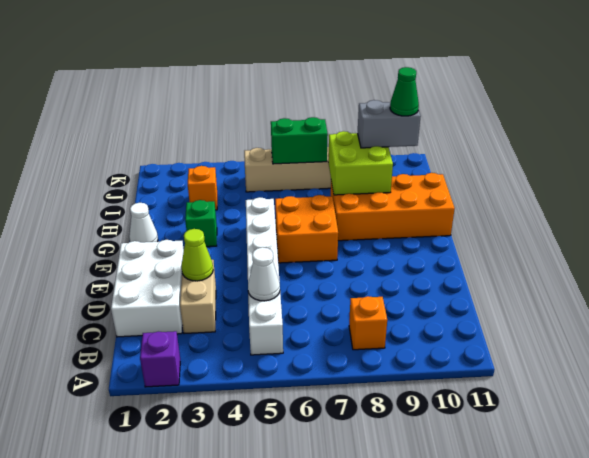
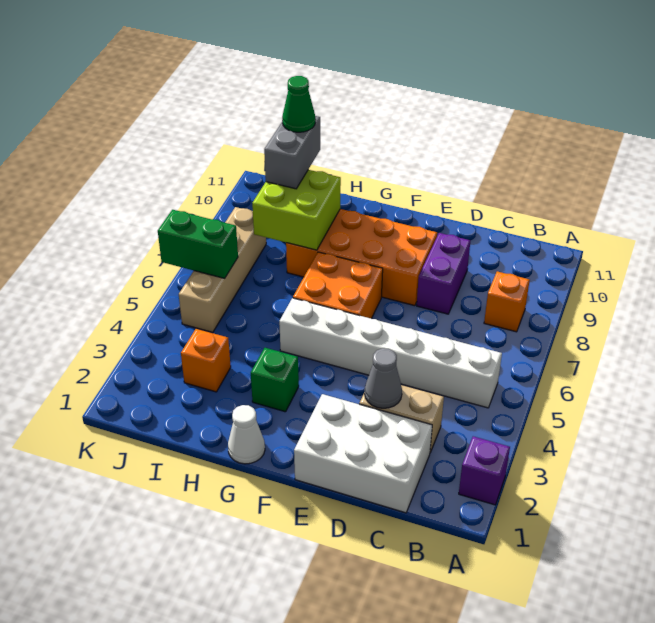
white 1x1 cone [248,247,280,301] -> none
lime 1x1 cone [181,229,213,281] -> grey 1x1 cone [365,348,402,408]
none -> purple 1x2 brick [417,233,470,314]
orange 2x4 brick [331,173,455,241] -> orange 2x4 brick turned to [286,209,437,306]
green 1x2 brick [271,117,328,164] -> green 1x2 brick turned to [158,210,238,278]

